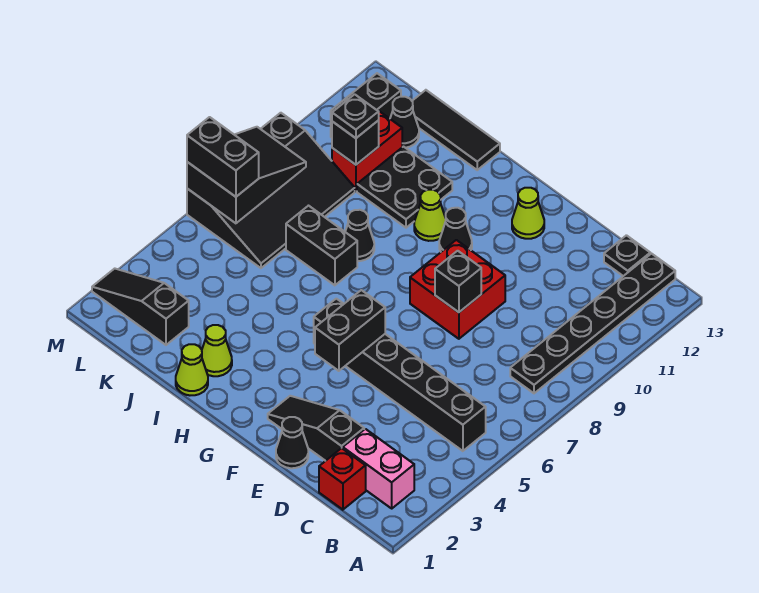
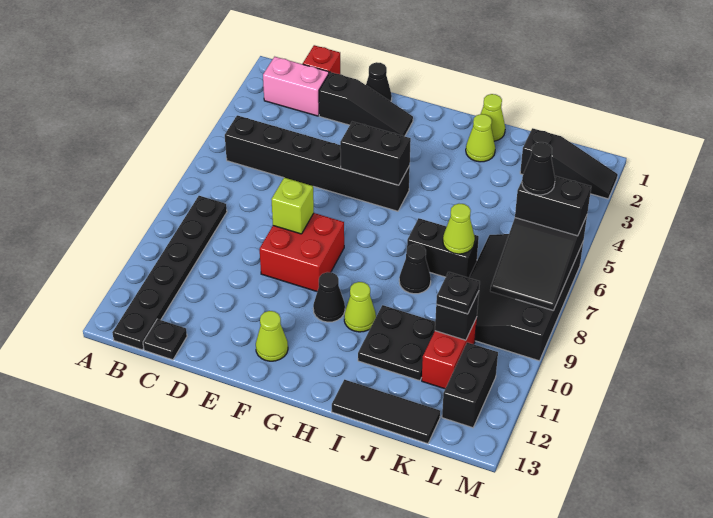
black 1x1 brick [435,251,481,312] -> lime 1x1 brick [271,178,314,234]
black 1x2 brick [315,290,385,371] -> black 1x2 brick turned to [340,122,411,185]
none -> lime 1x1 cone [443,204,475,254]
black 1x1 cone [390,97,419,148] -> black 1x1 cone moved to [522,142,555,195]

